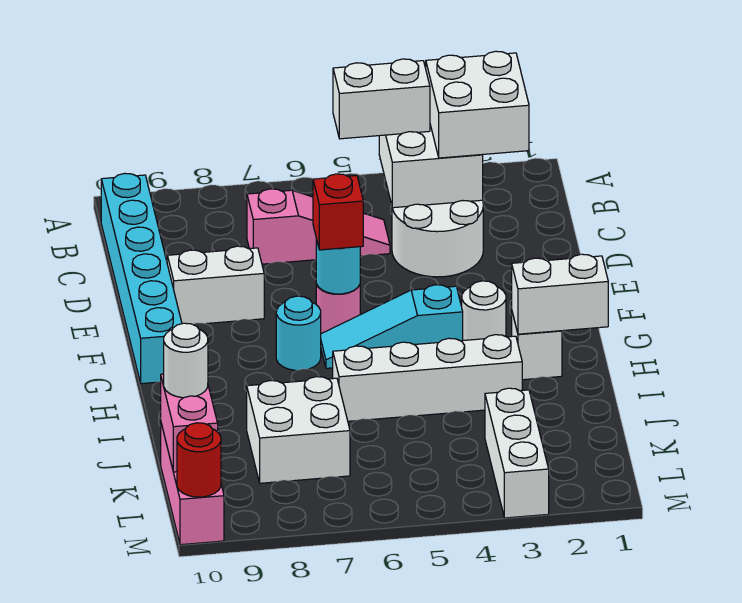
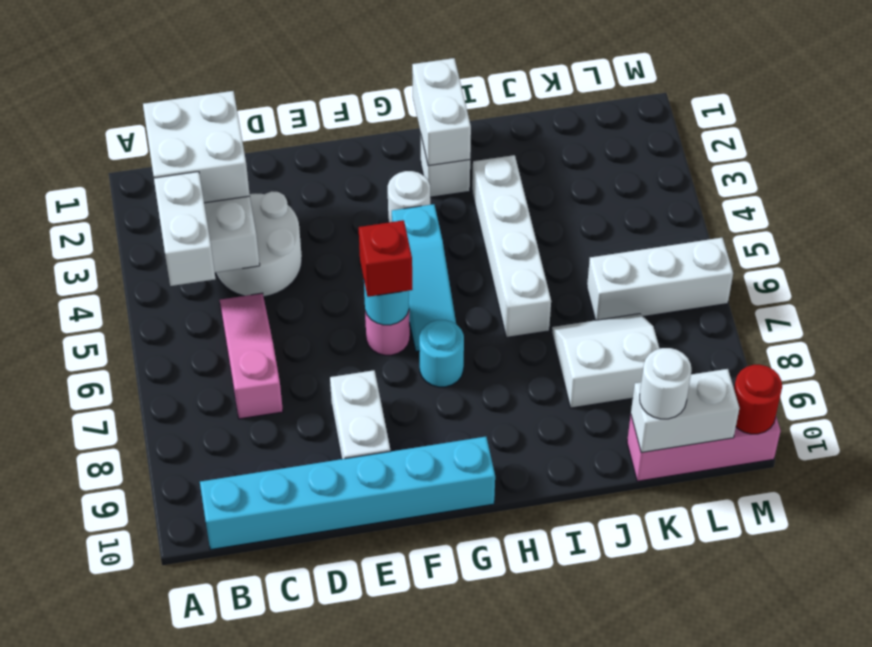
white 2x2 brick [247,377,350,483] -> white 2x2 slope [552,314,660,408]
white 1x3 brick [485,388,549,518] -> white 1x3 brick moved to [587,238,733,320]
pink 1x2 brick [161,374,218,472] -> white 1x2 brick [631,369,739,452]

